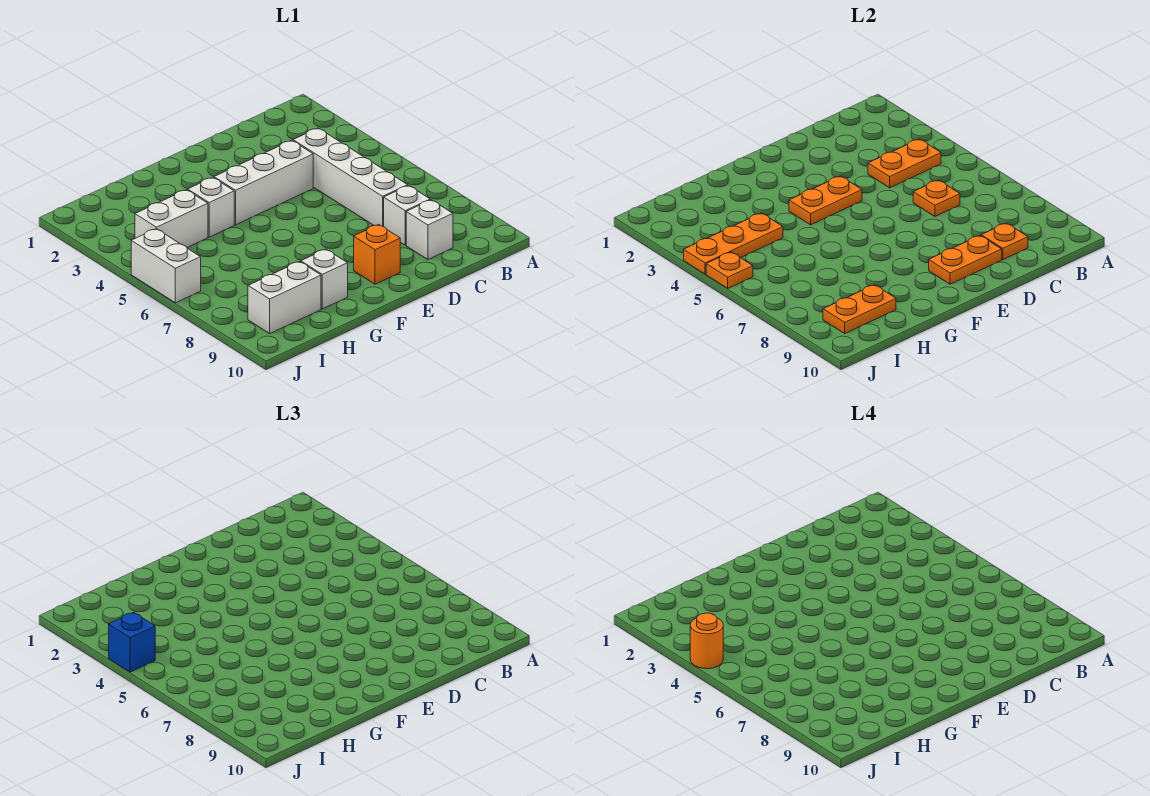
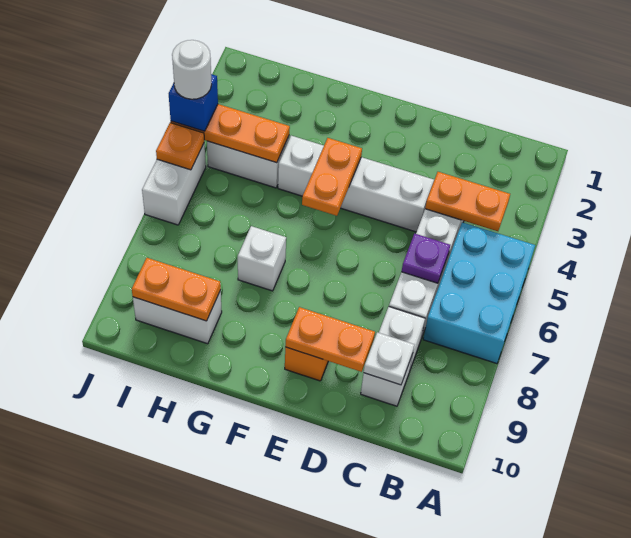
none -> cyan 2x3 brick [423,222,535,364]
orange 1x1 plate [913,180,960,216] -> purple 1x1 plate [402,234,450,283]
orange 1x1 plate [981,223,1028,260] -> white 1x1 plate [364,332,414,385]
orange 1x2 plate [789,176,862,225] -> orange 1x2 plate turned to [302,138,362,216]
white 1x1 brick [301,249,348,309] -> white 1x1 brick moved to [238,226,286,291]
orange 1x1 round brick [690,613,723,669] -> white 1x1 round brick [172,40,212,99]

